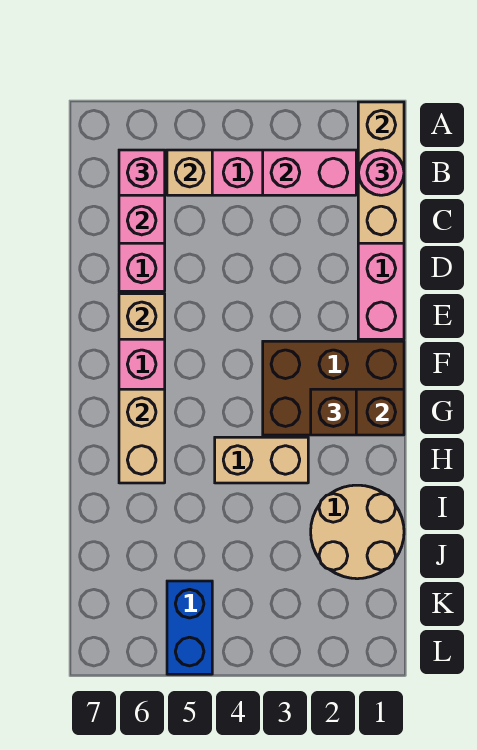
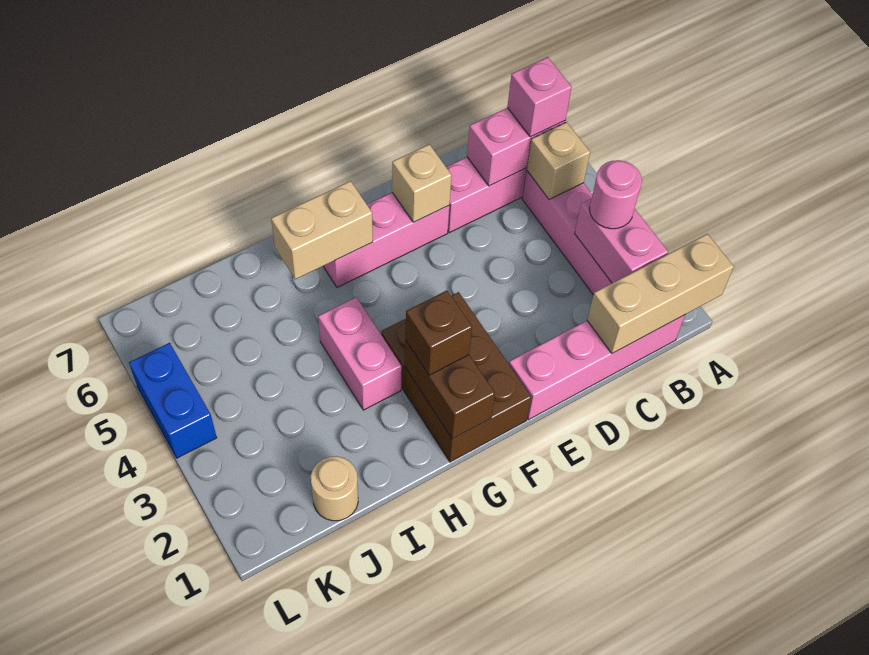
pink 1x1 round brick [359,150,404,195] -> pink 1x1 round brick moved to [589,160,642,229]
tan 1x2 brick [215,437,308,483] -> pink 1x2 brick [318,297,402,410]
tan 2x2 round brick [311,485,404,579] -> tan 1x1 round brick [311,456,358,521]
blue 1x2 brick [167,581,212,674] -> blue 1x2 brick turned to [129,343,217,458]

